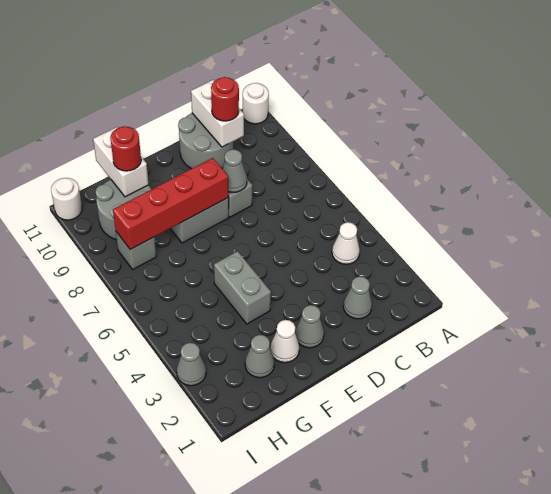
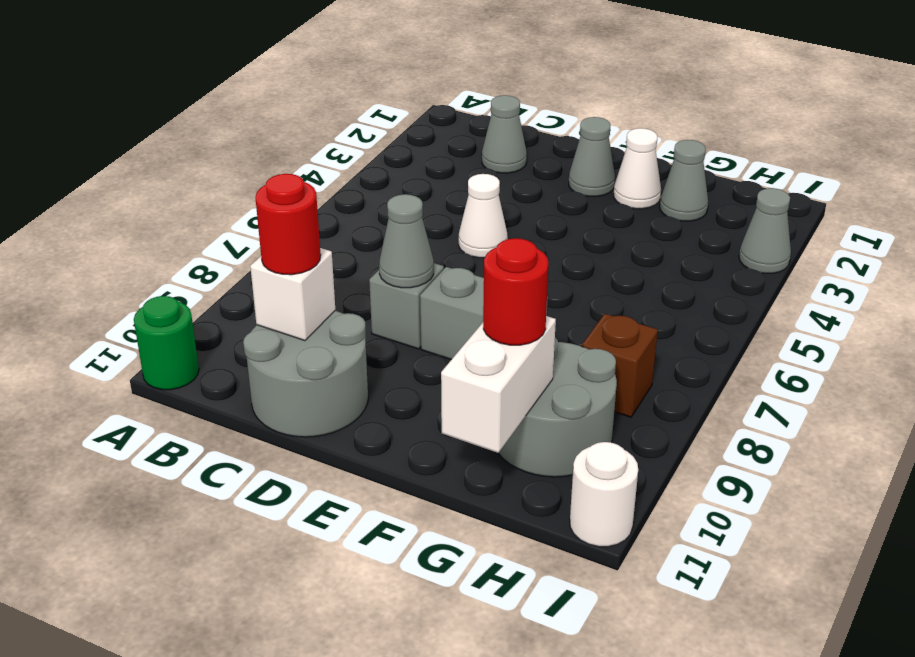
white 1x1 round brick [243,83,269,124] -> green 1x1 round brick [134,296,199,390]
white 1x1 cone [332,222,360,264] -> white 1x1 cone moved to [459,174,508,258]
white 1x2 brick [191,80,244,147] -> white 1x1 brick [250,248,335,341]
red 1x4 brick [113,158,229,249] -> none
grey 1x2 brick [214,251,271,324] -> none
grey 1x1 brick [116,232,156,269] -> brown 1x1 brick [582,314,658,417]

